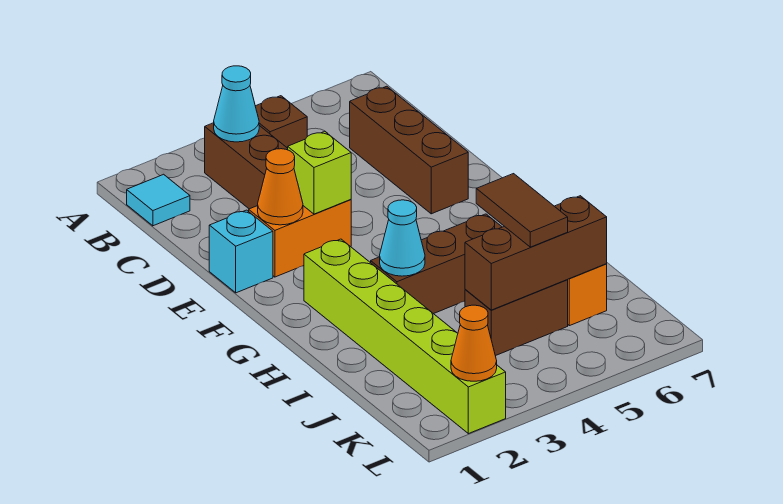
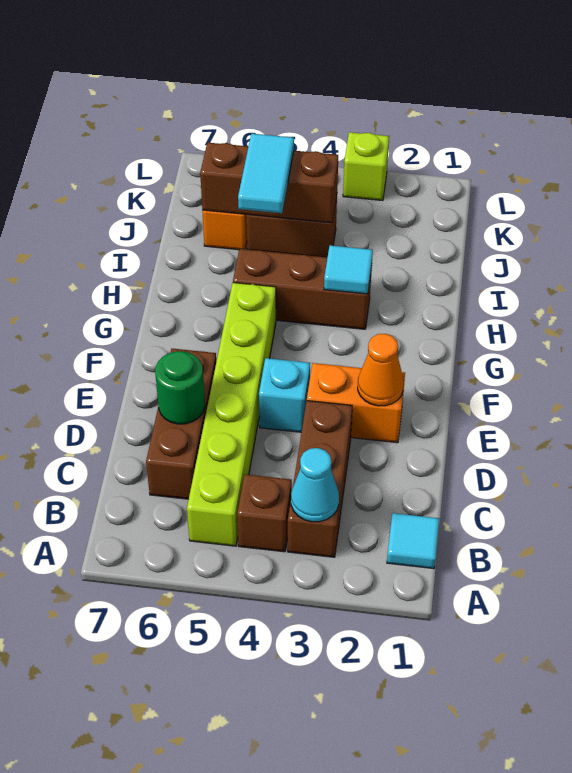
none -> green 1x1 round brick [155,351,205,424]
cyan 1x1 brick [209,210,273,293] -> cyan 1x1 brick moved to [259,358,310,432]
lime 1x1 brick [288,131,351,214] -> lime 1x1 brick moved to [343,132,389,201]
lime 1x6 brick [304,239,506,434] -> lime 1x6 brick moved to [187,283,276,546]
cyan 1x1 cone [380,200,425,276] -> cyan 1x1 tile [324,245,373,294]
brown 1x2 tile [476,174,568,247] -> cyan 1x2 tile [238,134,294,213]
orange 1x1 cone [451,305,497,381] -> none

